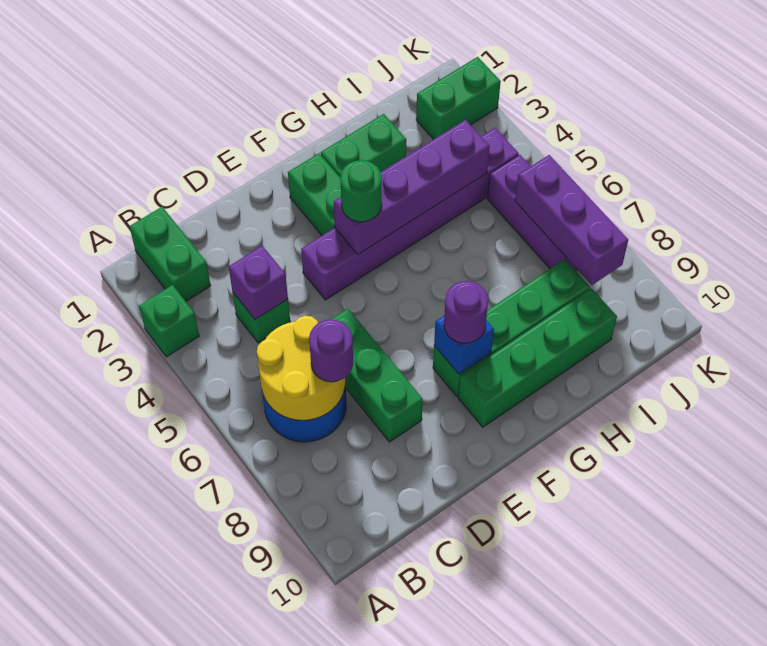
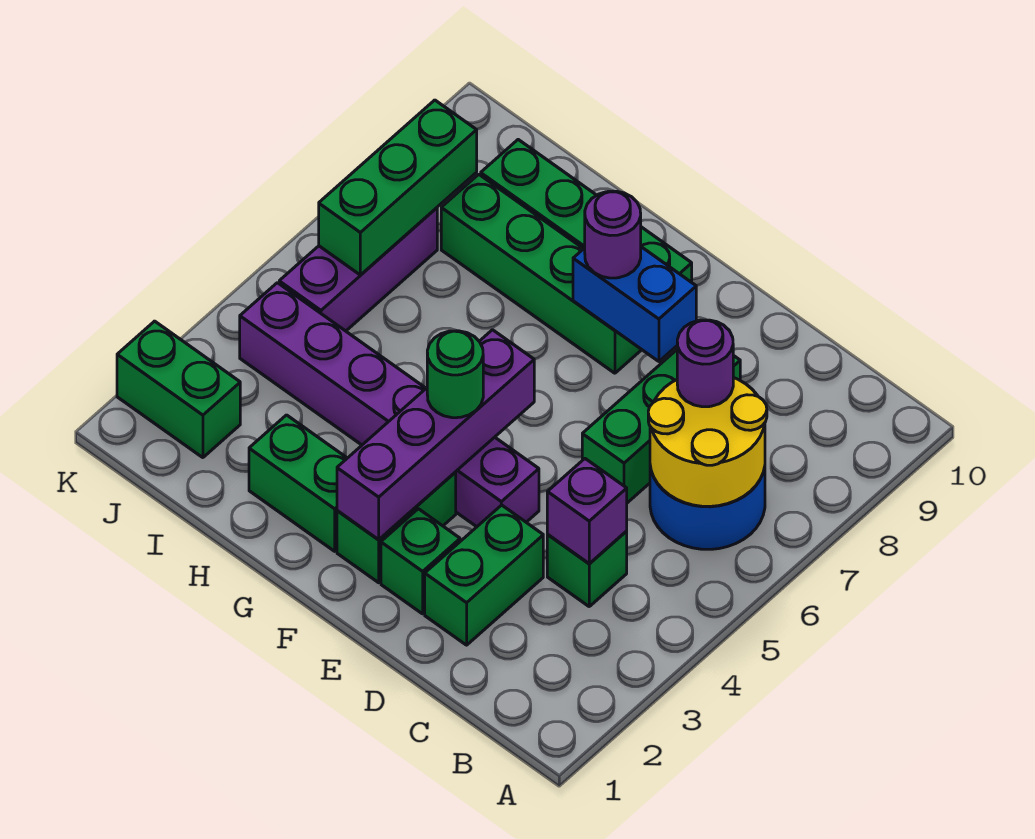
green 1x1 brick [139,285,199,357] -> green 1x1 brick moved to [381,509,460,614]
green 1x2 brick [129,207,211,301] -> green 1x2 brick moved to [425,505,543,645]
purple 1x4 brick [334,120,490,254] -> purple 1x4 brick turned to [337,330,534,539]
blue 1x1 brick [434,316,494,374] -> blue 1x2 brick [573,247,696,361]
purple 1x3 brick [515,155,628,285] -> green 1x3 brick [319,100,477,275]

